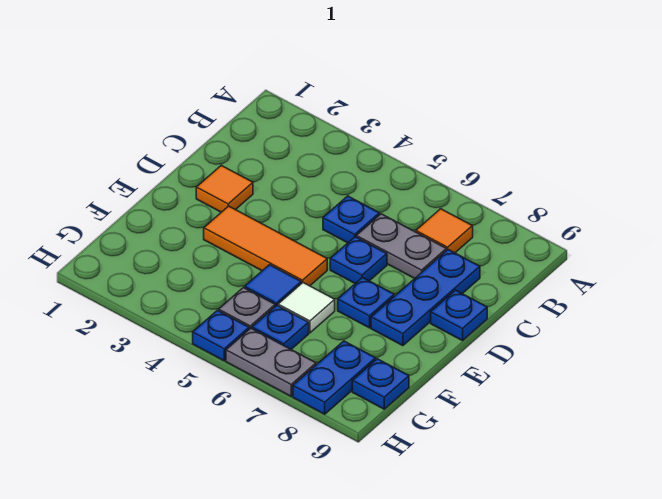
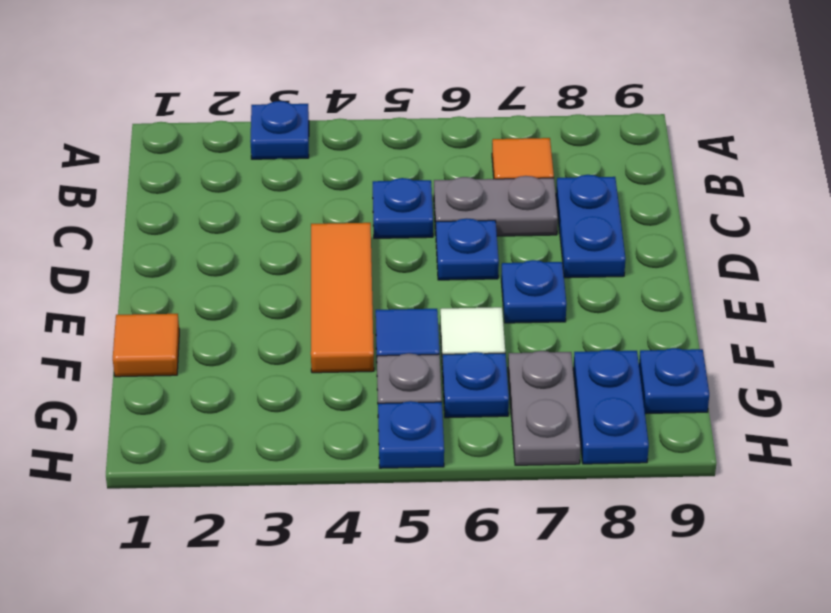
blue 1x3 plate [371,250,480,346] -> blue 1x2 plate [556,175,626,278]
orange 1x1 tile [196,165,253,212] -> orange 1x1 tile moved to [113,314,179,377]
blue 1x1 plate [431,290,487,341] -> blue 1x1 plate moved to [250,101,309,159]
orange 1x3 tile [204,206,327,286] -> orange 1x3 tile turned to [311,223,374,373]
grey 1x2 plate [226,328,316,396] -> grey 1x2 plate turned to [508,351,581,465]

